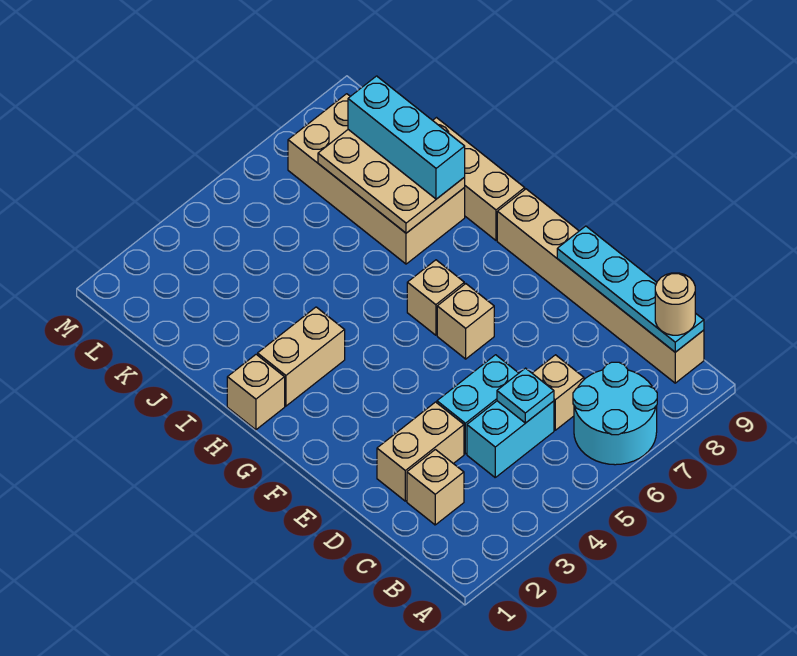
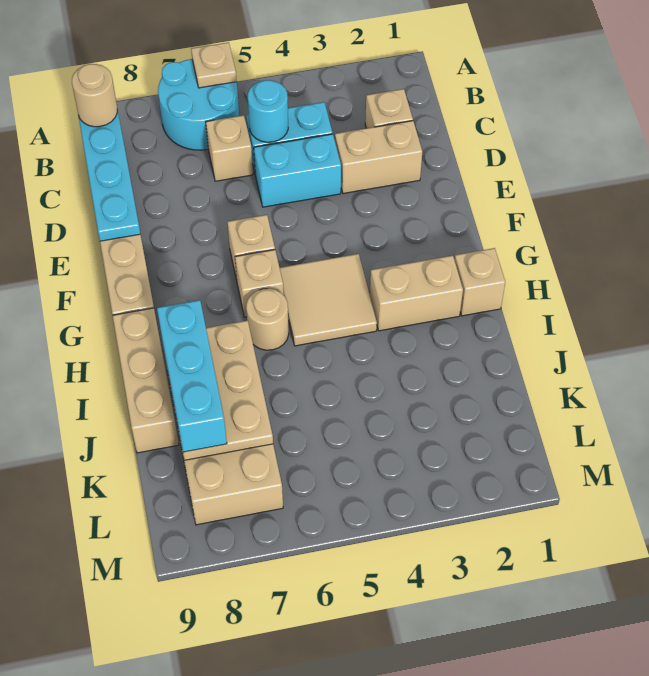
none -> tan 1x1 plate [191,42,237,88]
cyan 1x1 plate [497,368,554,423] -> cyan 1x1 round brick [248,80,288,142]
none -> tan 2x2 tile [280,254,377,346]
none -> tan 1x1 round brick [246,289,289,350]

